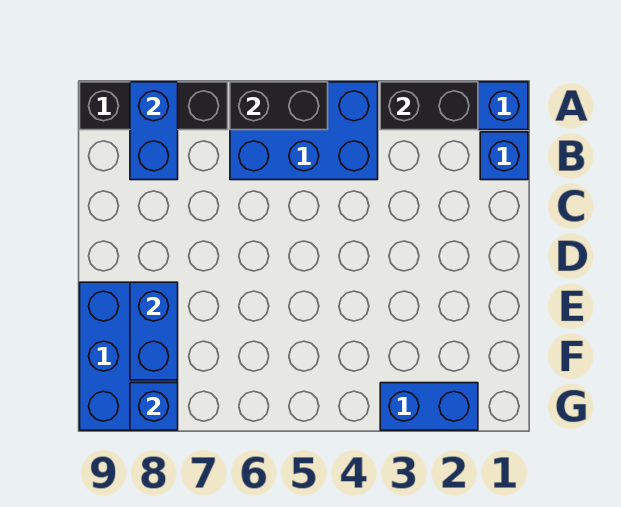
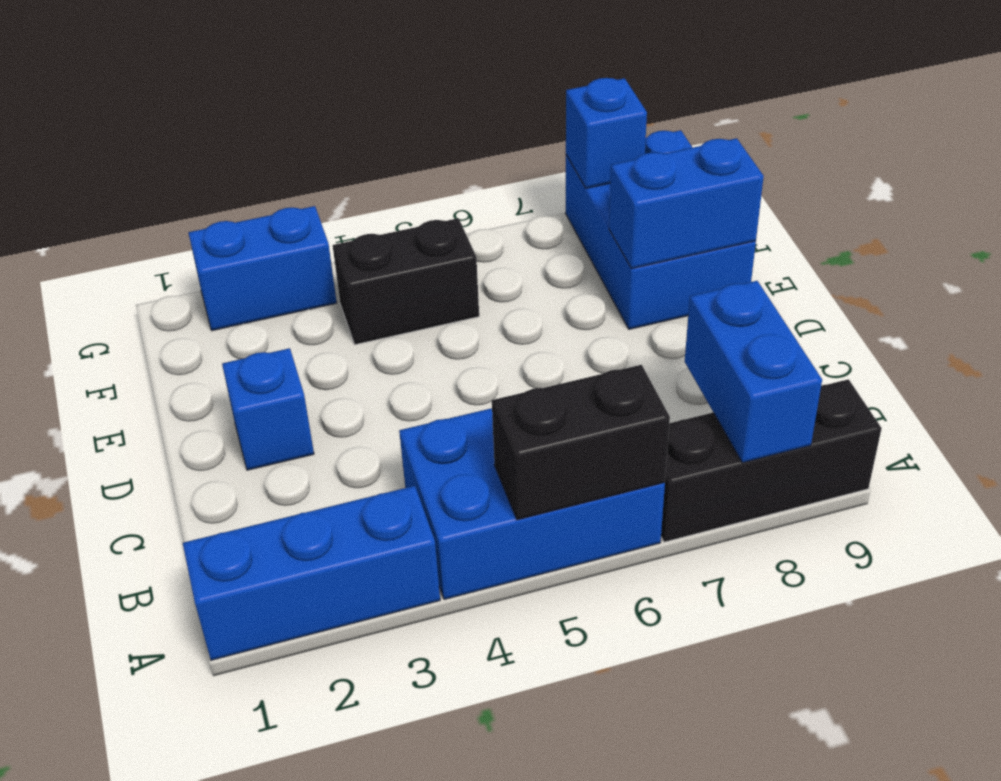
black 1x2 brick [380,82,478,130] -> black 1x2 brick moved to [333,218,479,345]
blue 1x1 brick [480,132,528,180] -> blue 1x1 brick moved to [222,348,314,470]
blue 1x2 brick [130,282,178,380] -> blue 1x2 brick turned to [609,138,764,269]

